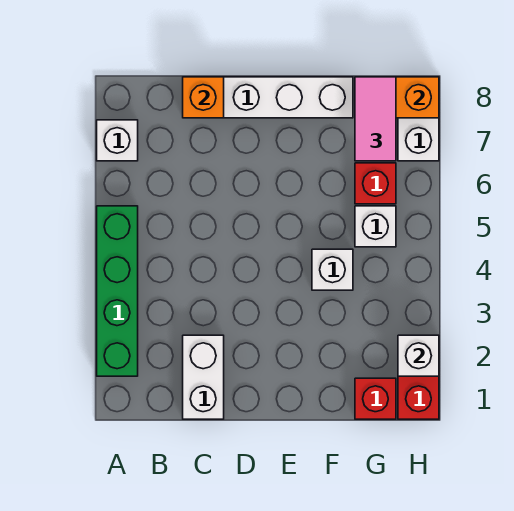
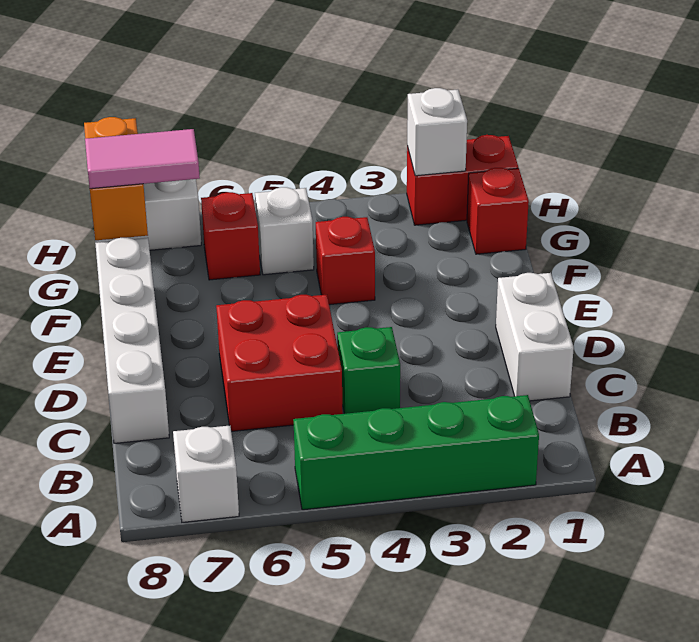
white 1x2 brick [183,335,224,419] -> white 1x2 brick turned to [496,273,574,401]
none -> green 1x1 brick [337,327,400,414]
none -> red 2x2 brick [216,295,343,431]
orange 1x1 brick [183,77,224,118] -> none
white 1x1 brick [312,249,353,290] -> red 1x1 brick [316,217,375,305]

